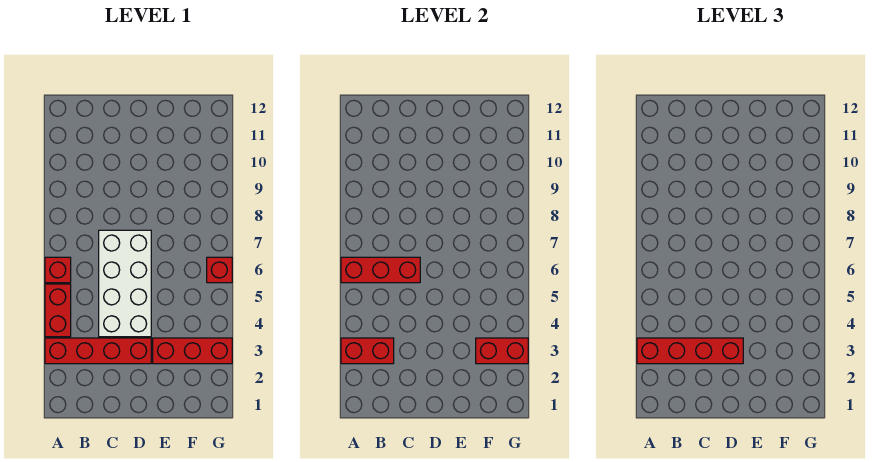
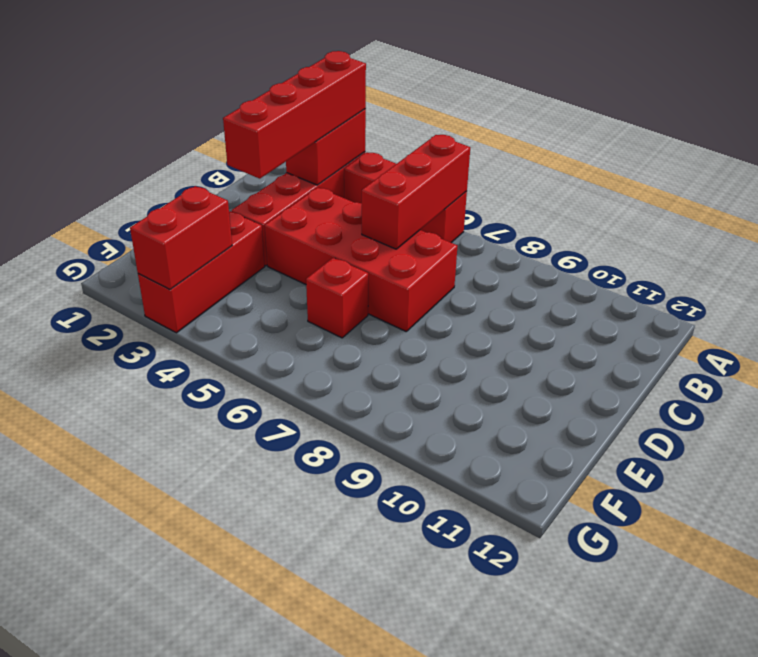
white 2x4 brick [99,230,151,337] -> red 2x4 brick [265,187,457,331]
red 1x1 brick [207,257,232,283] -> red 1x1 brick moved to [306,257,368,338]

